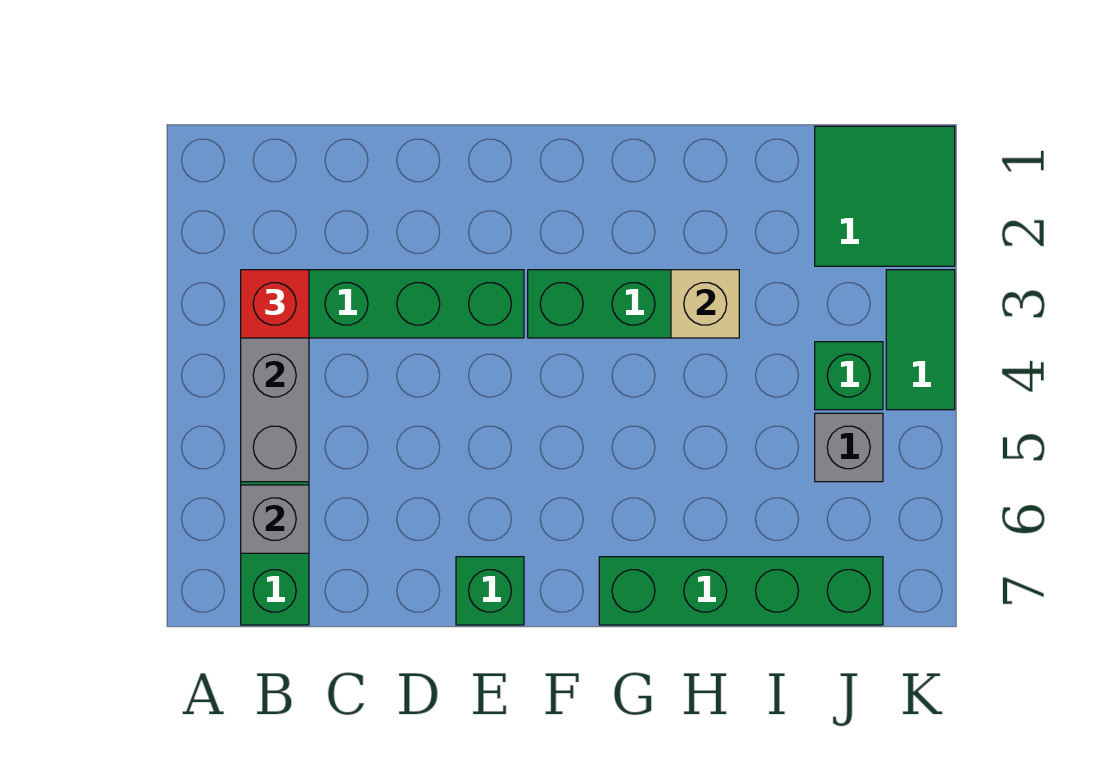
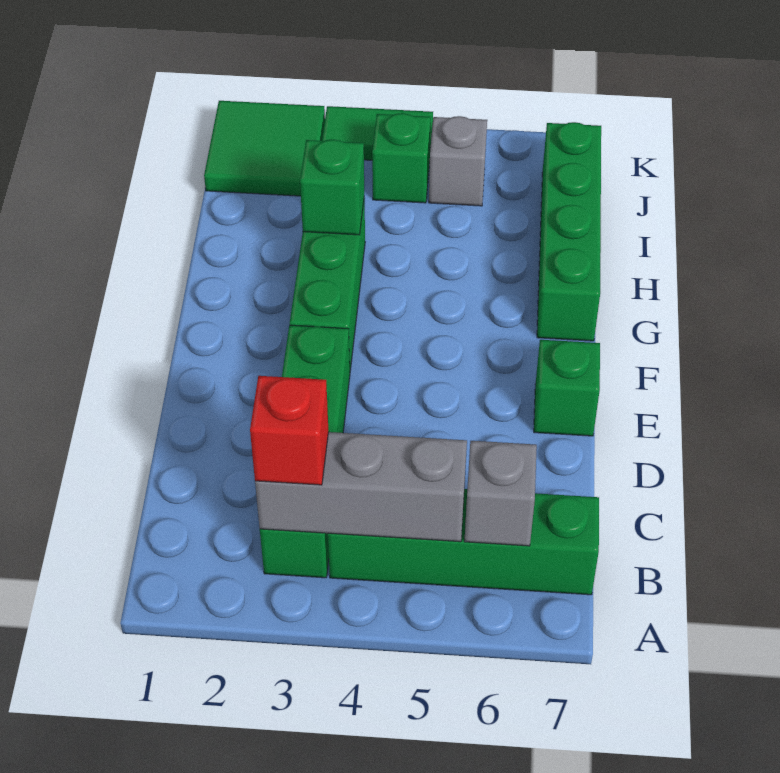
tan 1x1 brick [671,270,739,338] -> green 1x1 brick [300,140,364,235]

